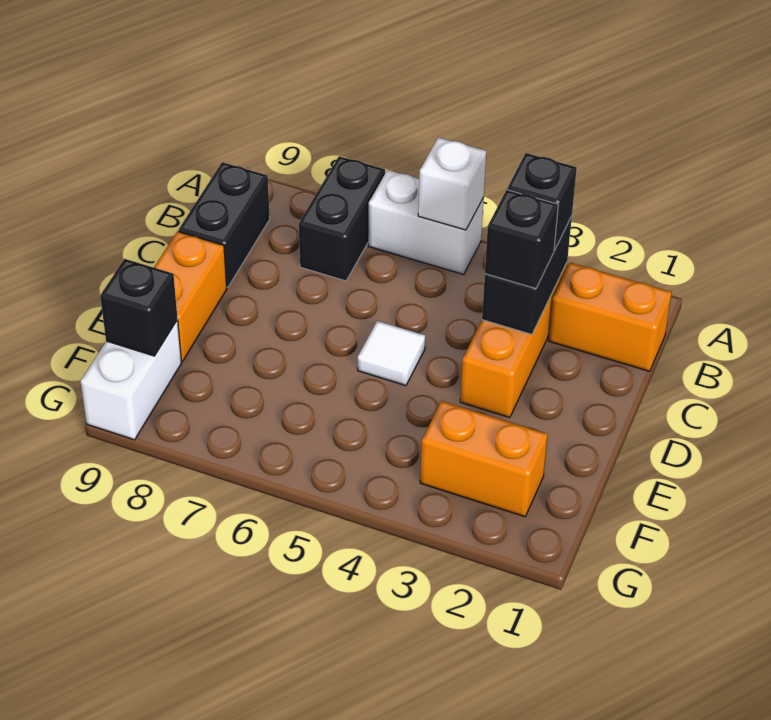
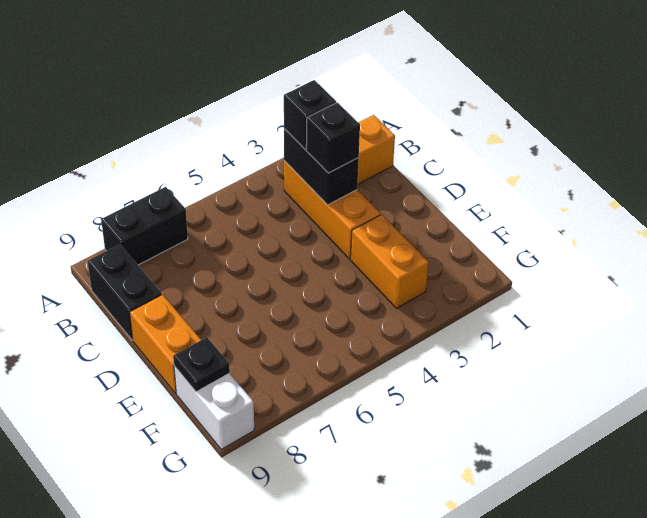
white 1x2 brick [368,170,484,274] -> none
white 1x1 brick [418,137,486,230] -> none
black 1x2 brick [299,156,385,281] -> black 1x2 brick turned to [101,187,188,265]
white 1x1 tile [358,321,425,386] -> none
orange 1x2 brick [420,401,548,517] -> orange 1x2 brick turned to [351,214,429,308]
black 1x1 brick [100,259,178,356] -> black 1x1 plate [173,337,230,392]

